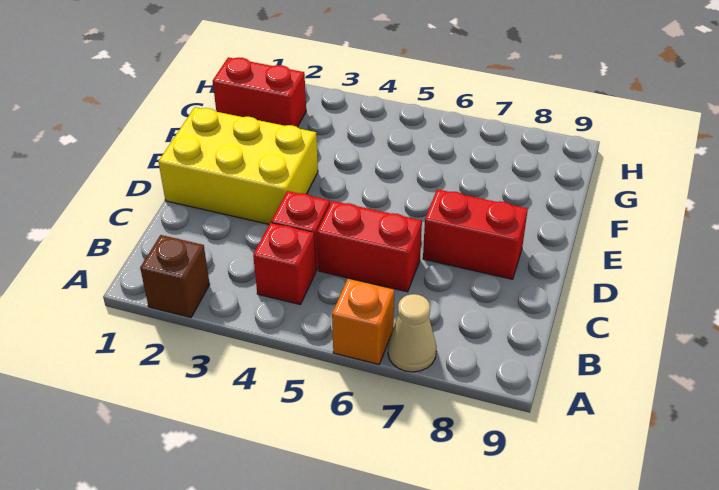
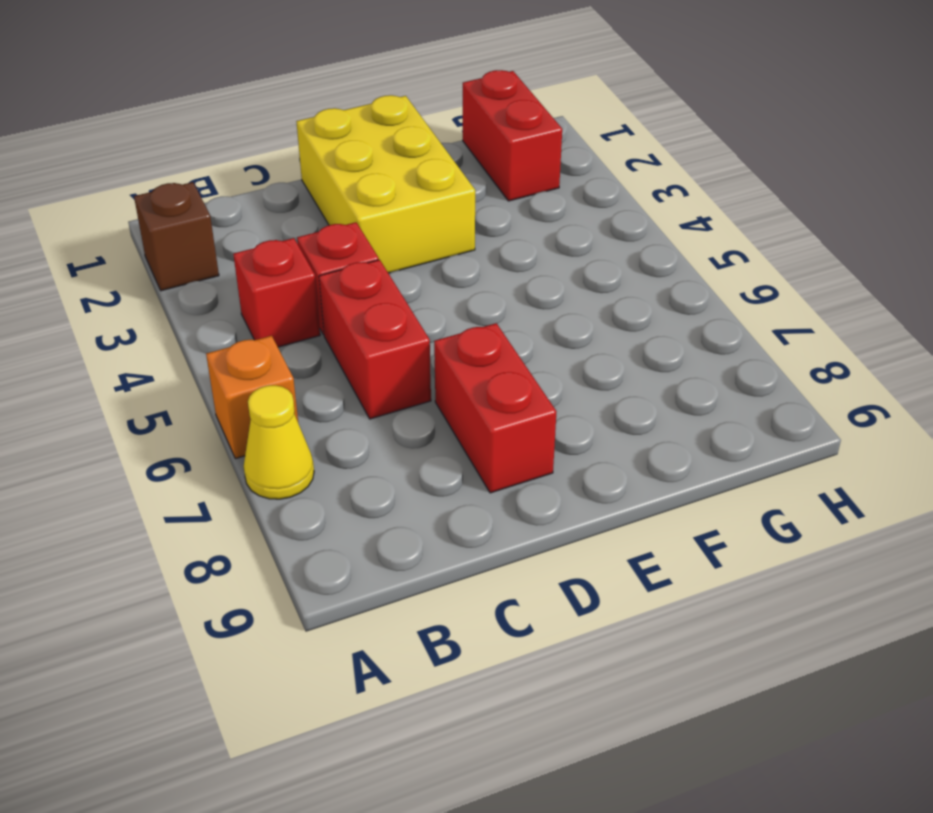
tan 1x1 cone [388,294,437,372] -> yellow 1x1 cone [244,385,314,499]

